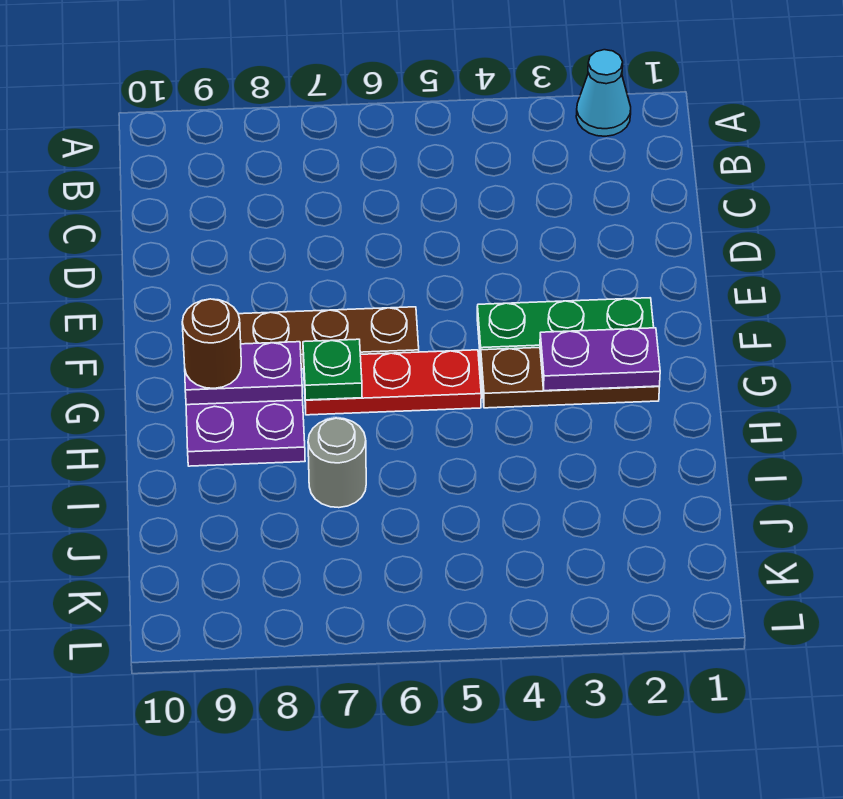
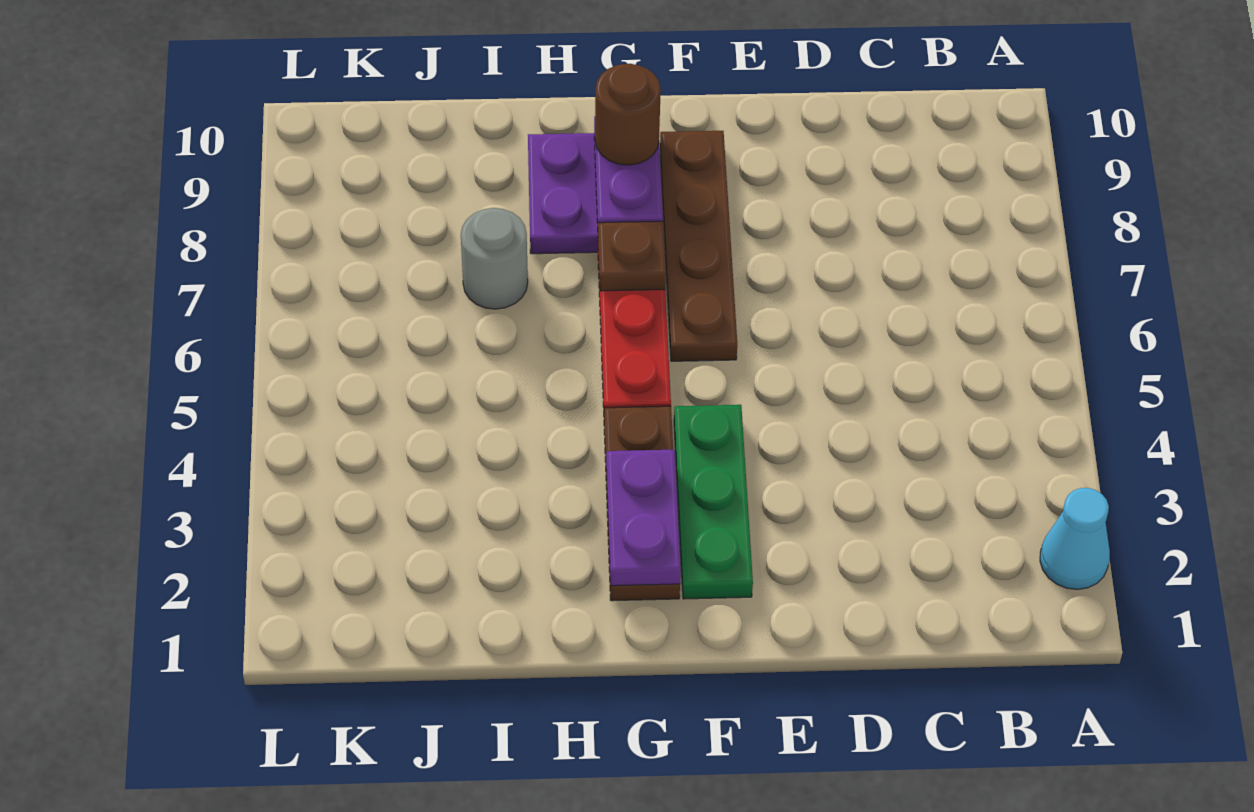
green 1x1 plate [303,339,362,400] -> brown 1x1 plate [598,221,666,291]

